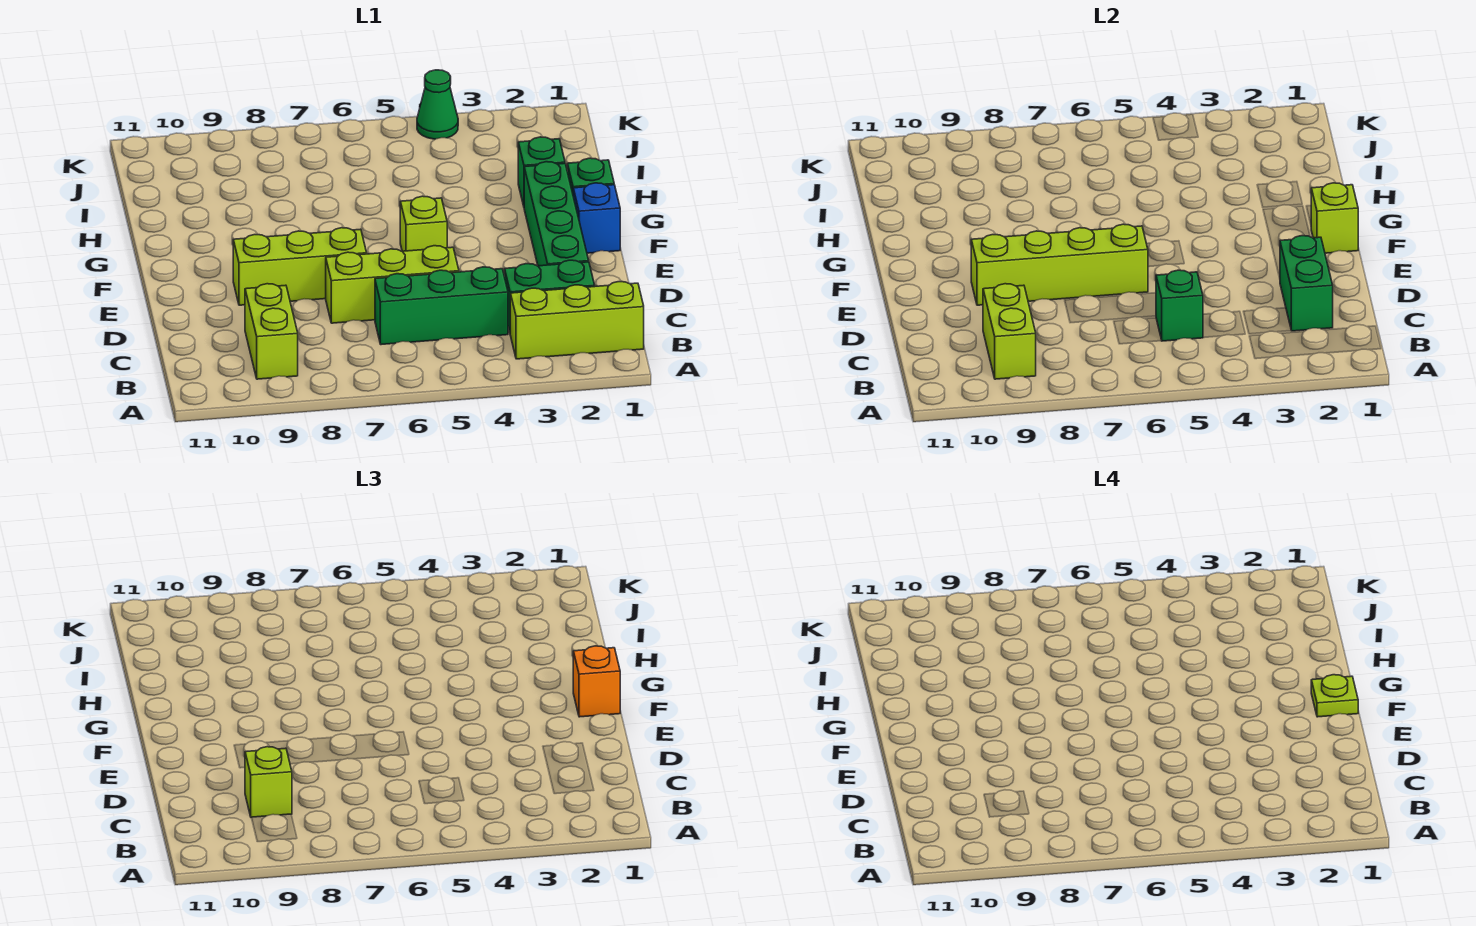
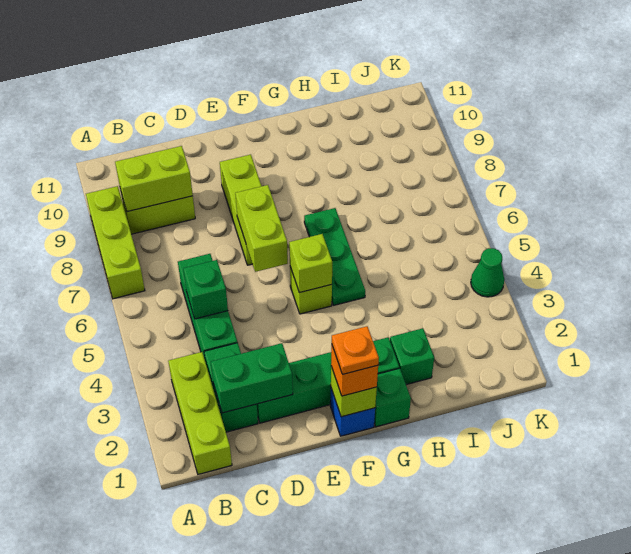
lime 1x1 brick [245,747,292,818] -> lime 1x1 brick moved to [289,234,332,293]
lime 1x3 brick [326,246,459,323] -> lime 1x3 brick moved to [86,186,145,299]
lime 1x4 brick [971,224,1148,305] -> lime 1x2 brick [235,185,288,272]
lime 1x1 plate [1311,675,1358,717] -> orange 1x1 plate [332,326,379,374]
none -> green 1x3 plate [304,208,365,305]

